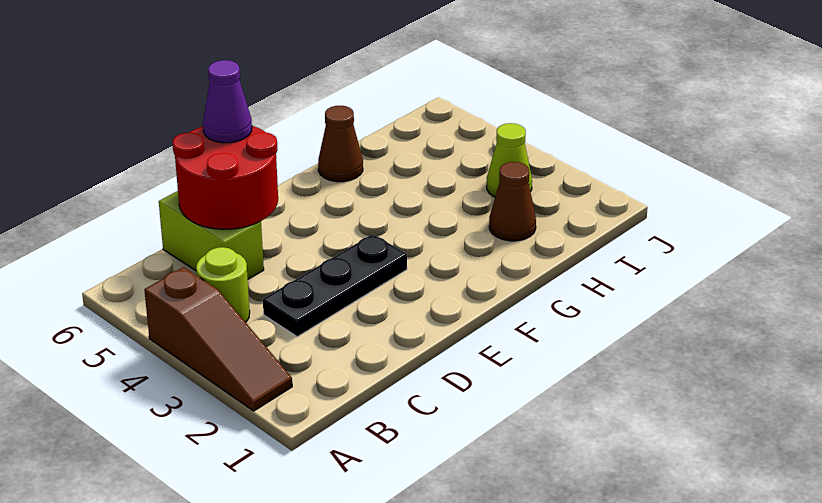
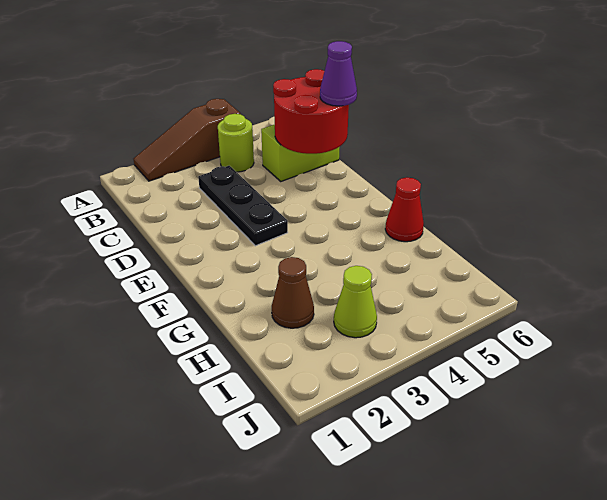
brown 1x1 cone [318,106,363,182] -> red 1x1 cone [385,178,424,242]

